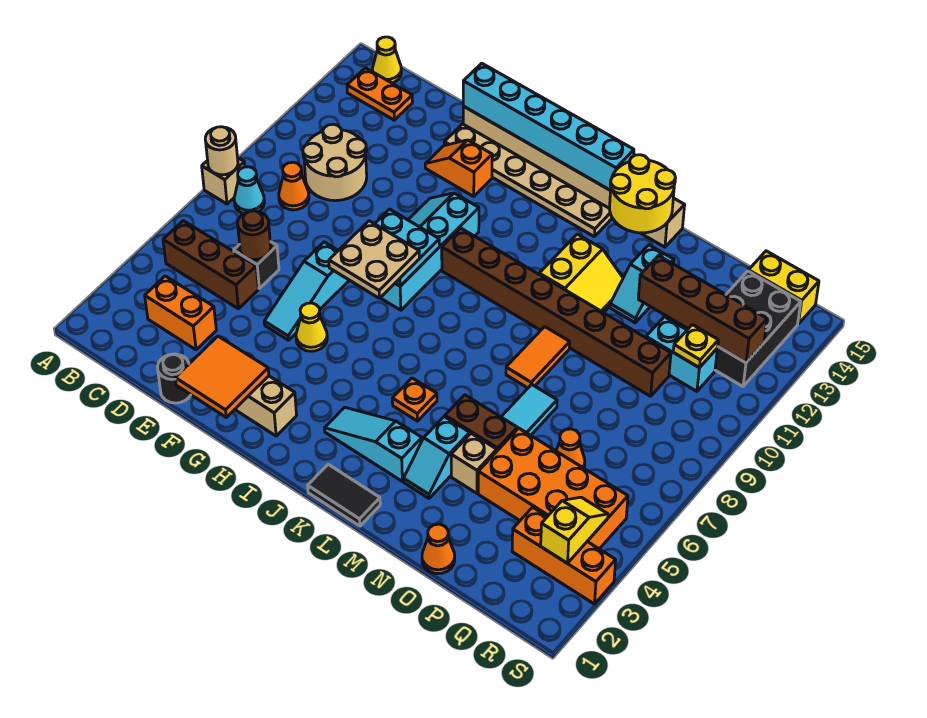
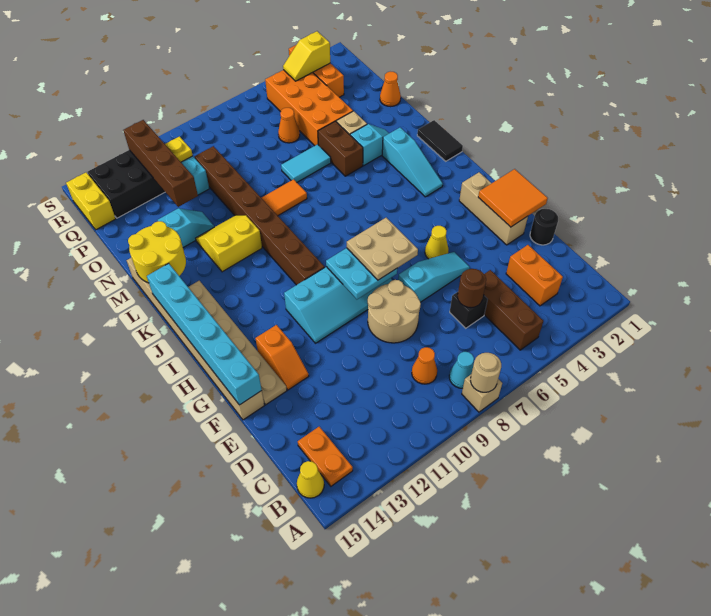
tan 2x2 round brick [303,124,367,201] -> tan 2x2 round brick moved to [367,280,421,343]
orange 1x1 plate [392,378,437,421] -> none

